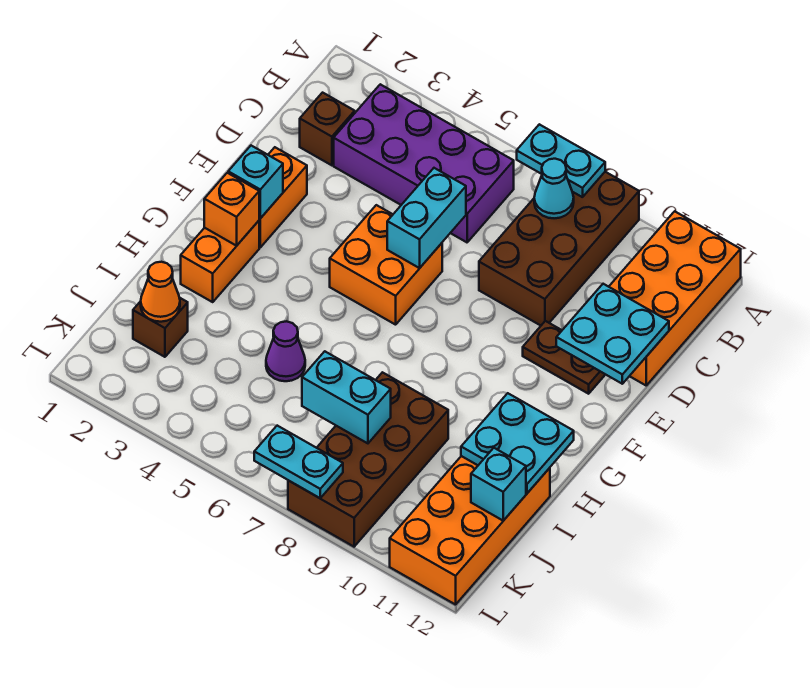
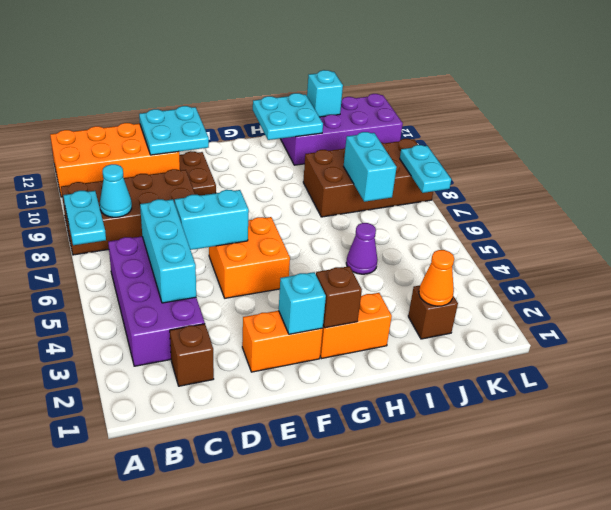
none -> cyan 1x3 brick [140,199,196,303]
orange 1x1 brick [204,173,259,246] -> brown 1x1 brick [316,266,362,328]
orange 2x4 brick [390,456,550,605] -> purple 2x4 brick [280,94,403,165]

